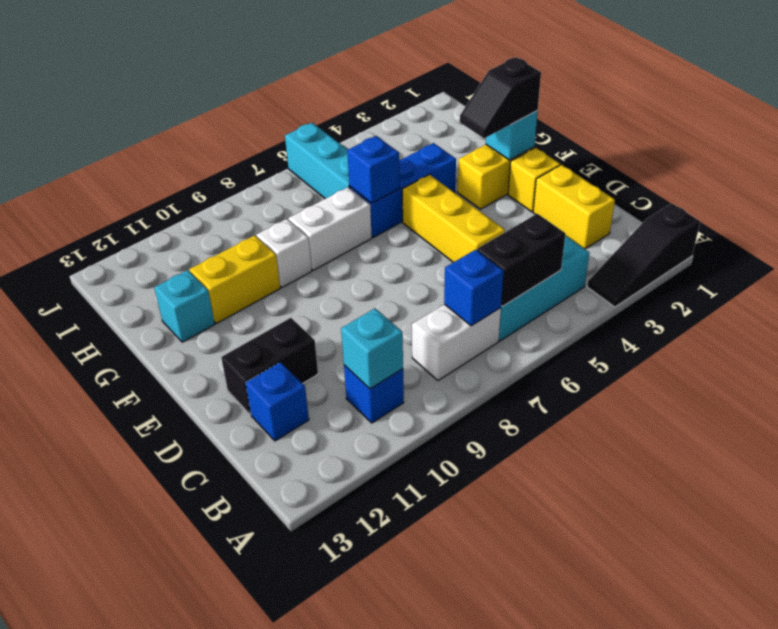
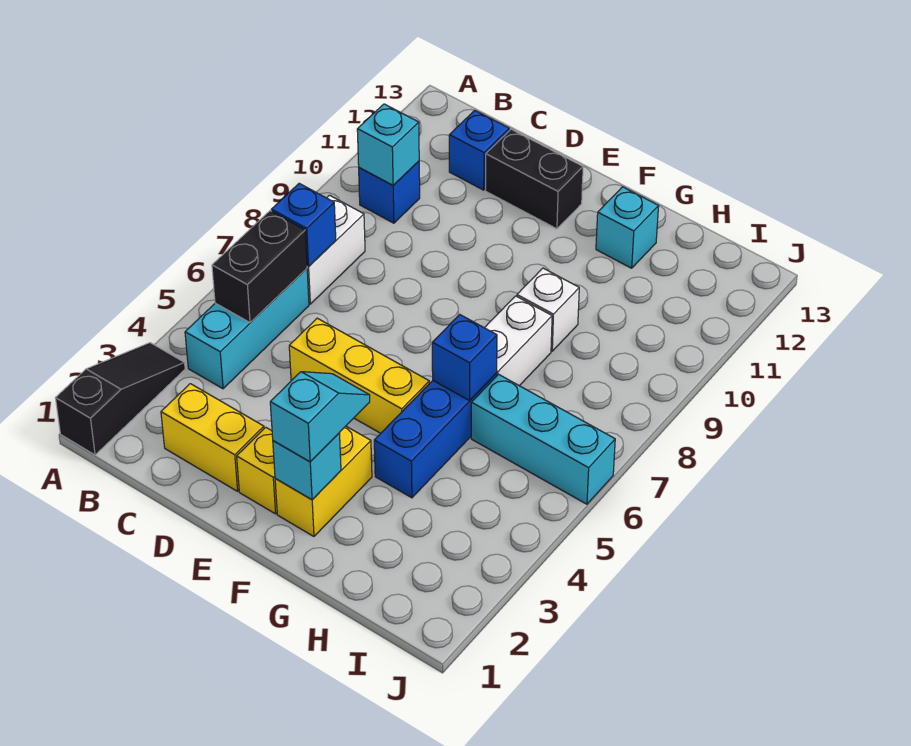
black 1x2 brick [221,318,318,415] -> black 1x2 brick turned to [485,129,583,229]
black 1x2 slope [460,57,541,138] -> cyan 1x2 slope [270,372,370,462]
yellow 1x2 brick [189,235,280,323] -> none

